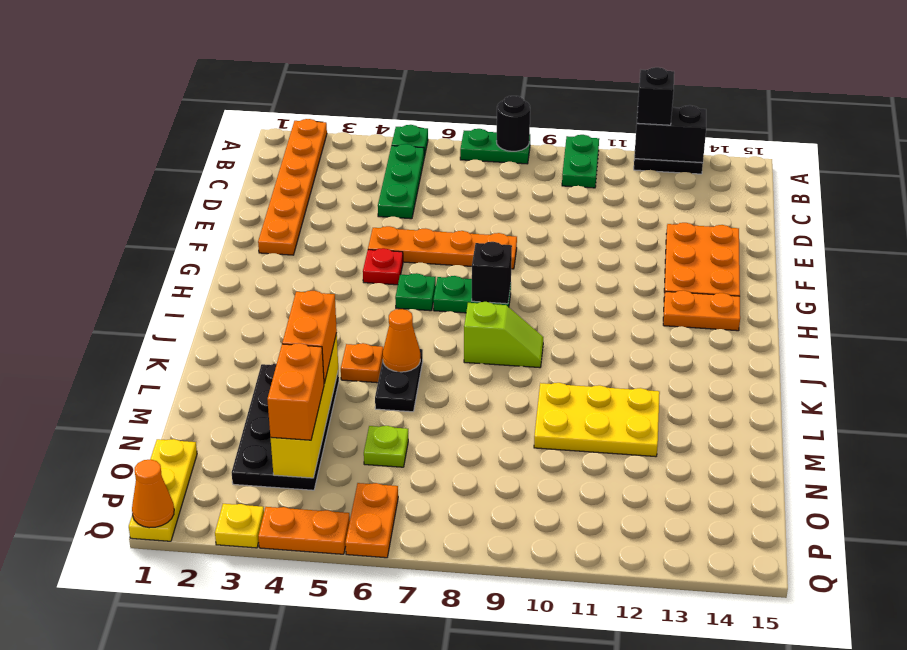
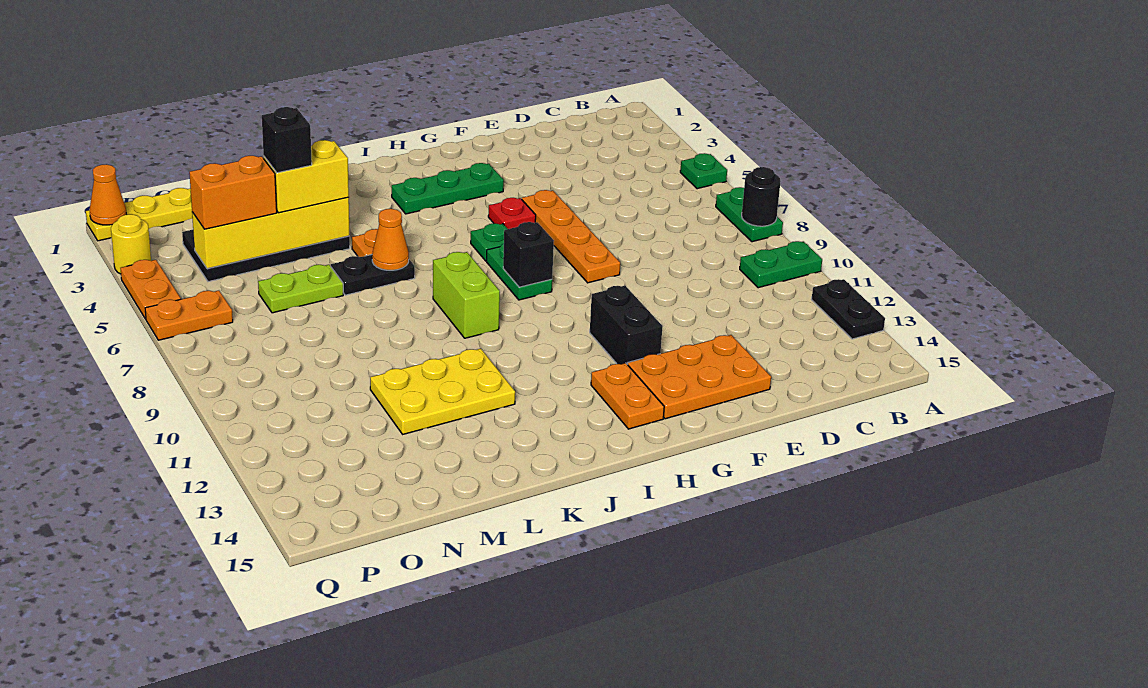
orange 1x6 plate [258,119,327,255] -> none
black 1x2 brick [634,105,706,163] -> black 1x2 brick moved to [590,286,663,365]
black 1x1 brick [637,67,674,125] -> black 1x1 brick moved to [262,107,312,173]
green 1x3 plate [378,144,424,219] -> green 1x3 plate moved to [392,163,504,214]
lime 1x2 slope [464,302,543,368] -> lime 1x2 brick [433,252,500,338]
orange 1x2 brick [282,291,337,383] -> yellow 1x2 brick [264,140,349,213]
yellow 2x3 plate [534,383,660,457] -> yellow 2x3 plate turned to [370,348,515,434]
lime 1x1 plate [364,426,408,467] -> lime 1x2 plate [258,265,343,313]
yellow 1x1 plate [215,504,264,548] -> yellow 1x1 round brick [111,214,151,274]

